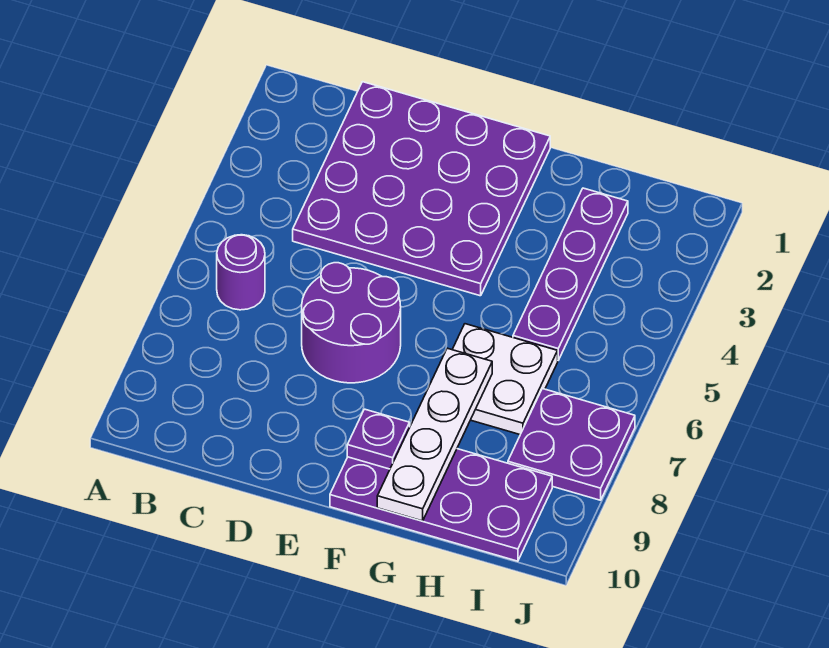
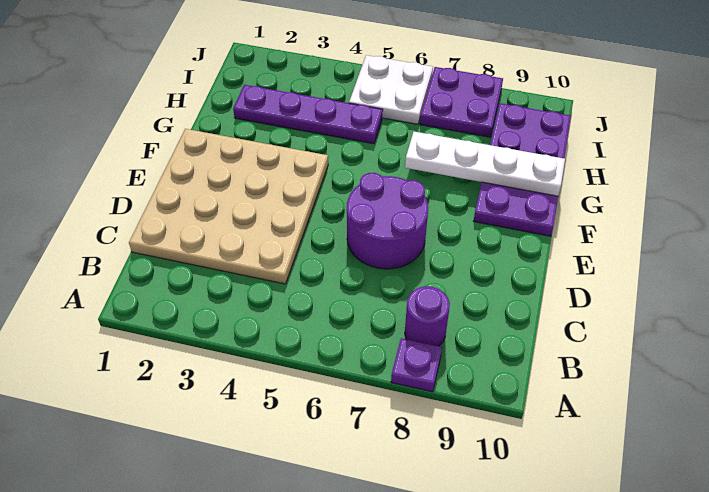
purple 1x1 round brick [217,235,265,310] -> purple 1x1 round brick moved to [405,286,450,346]
purple 4x4 plate [293,82,550,296] -> tan 4x4 plate [129,129,328,284]
purple 1x1 plate [347,409,410,469] -> purple 1x1 plate moved to [391,338,442,392]
white 2x2 plate [452,324,558,434] -> white 2x2 plate moved to [349,55,433,124]

